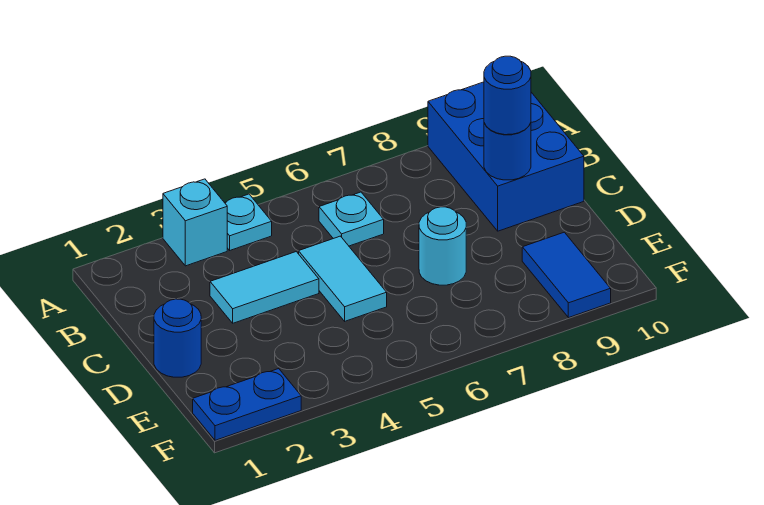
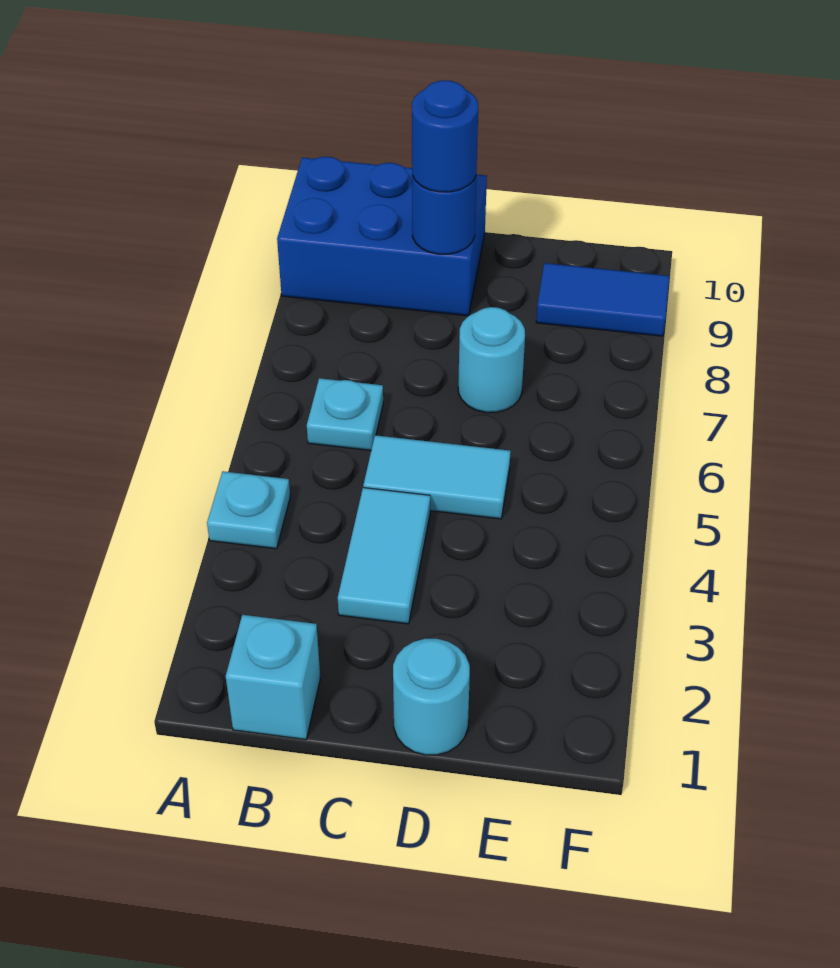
cyan 1x1 brick [163,179,227,266] -> cyan 1x1 brick moved to [226,615,320,740]
blue 1x1 round brick [154,299,201,377] -> cyan 1x1 round brick [393,639,470,755]
blue 1x2 plate [193,369,301,440] -> none

